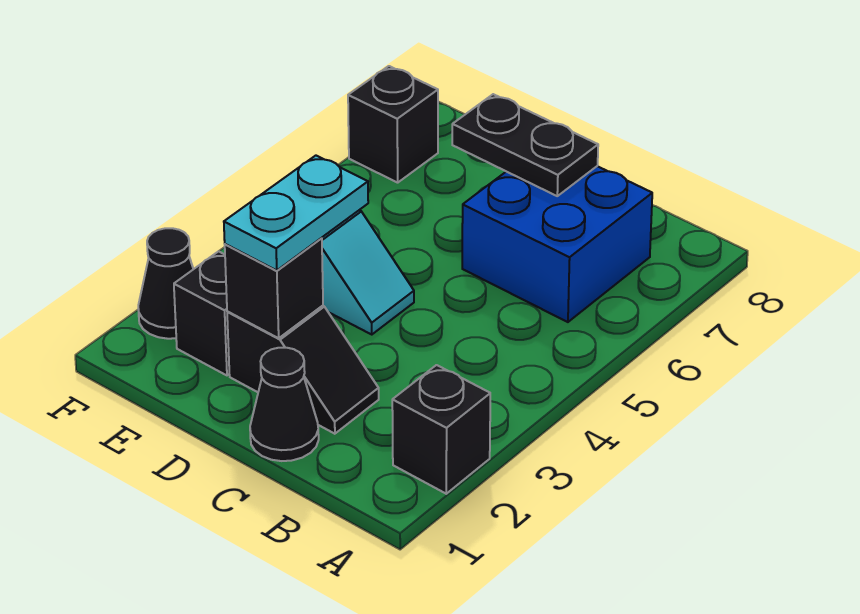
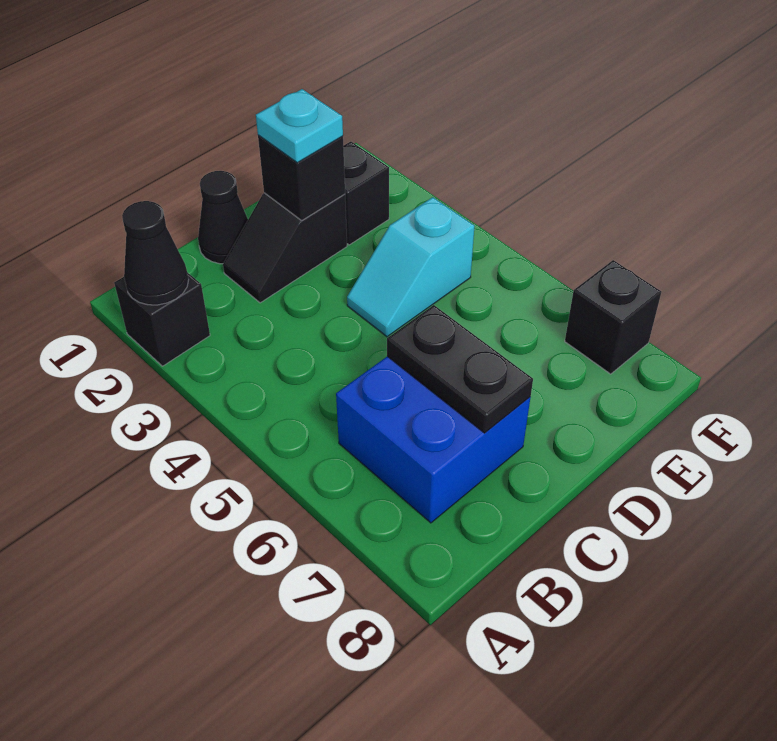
black 1x2 plate [452,94,598,196] -> black 1x2 plate turned to [387,305,533,433]
cyan 1x2 plate [224,156,368,270] -> cyan 1x1 plate [256,89,343,163]
black 1x1 cone [138,228,193,339] -> black 1x1 cone moved to [122,201,189,305]

